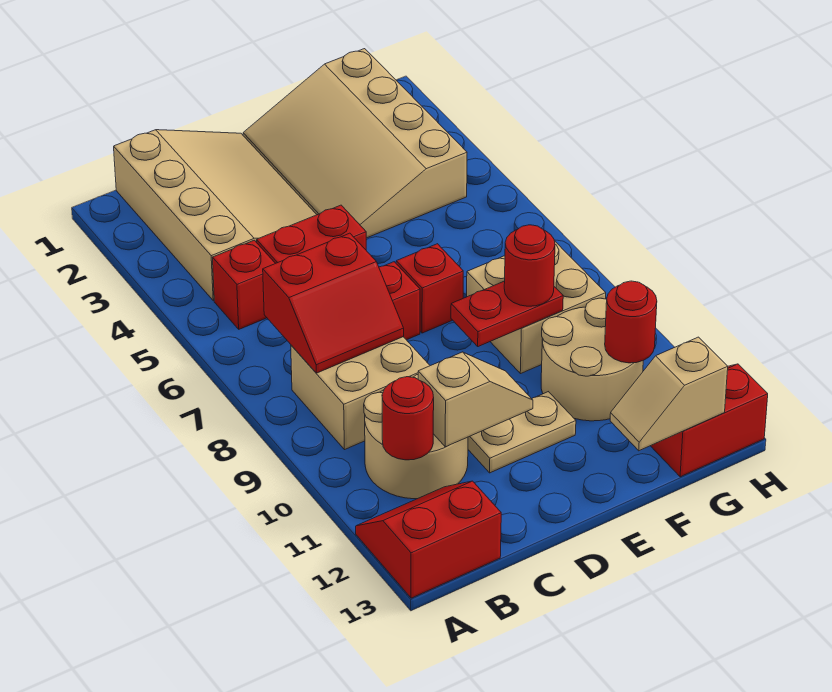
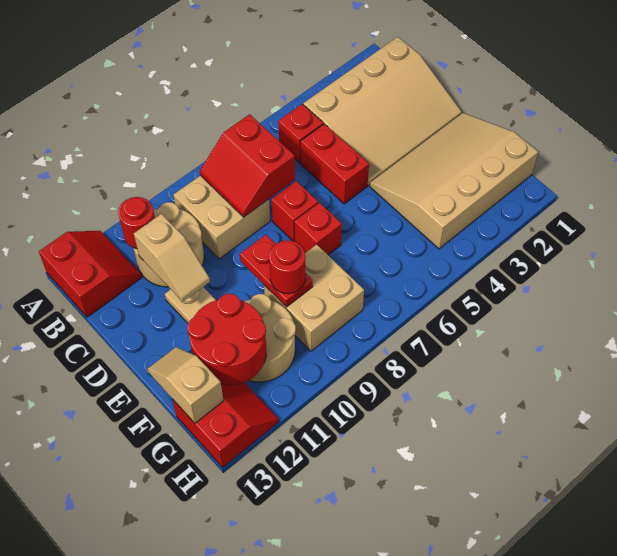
red 1x1 round brick [605,281,657,363] -> red 2x2 round brick [187,294,266,386]

